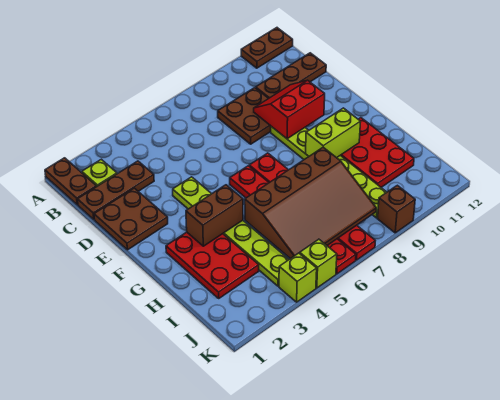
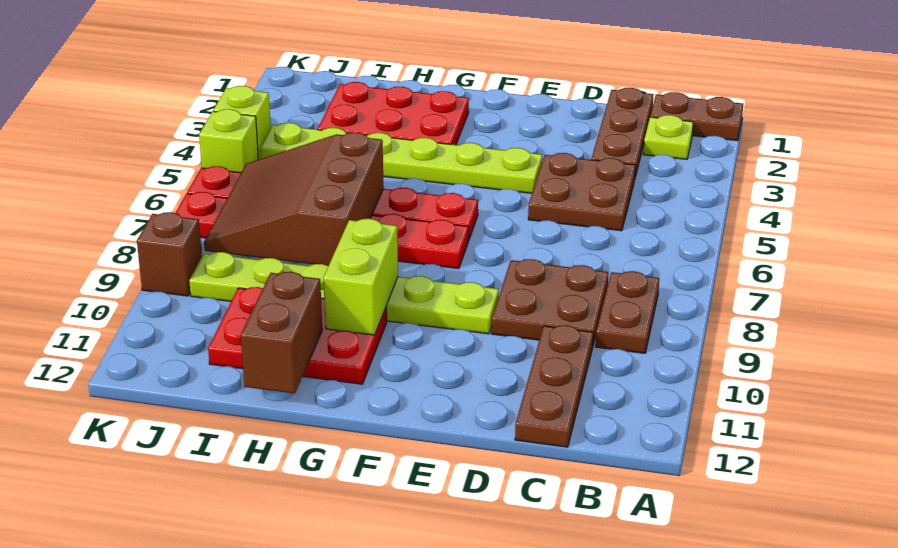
brown 1x2 plate [241,28,293,68] -> brown 1x2 plate moved to [596,271,659,353]
brown 2x2 plate [94,188,168,250] -> brown 2x2 plate moved to [528,153,636,231]
red 2x2 slope [254,80,325,139] -> none
brown 1x2 brick [186,185,243,246] -> brown 1x2 brick moved to [241,272,322,394]
brown 3x4 slope [245,147,376,259] -> brown 3x3 slope [204,133,384,266]

